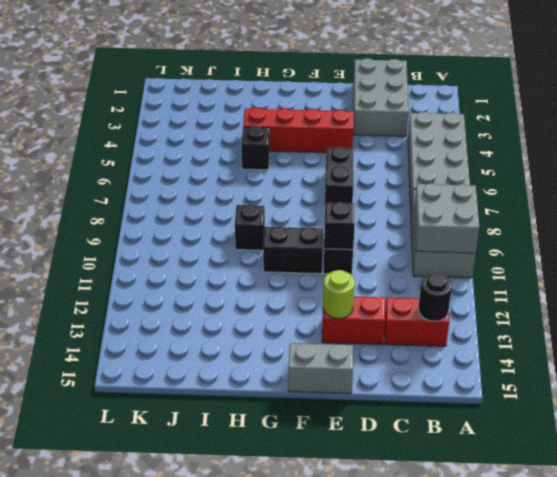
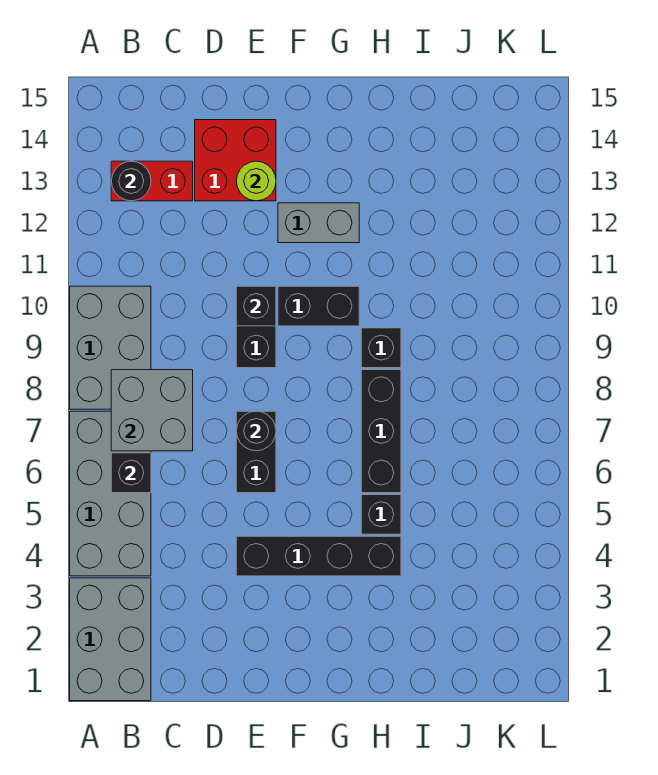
grey 2x2 brick [414,183,479,253] -> grey 2x2 brick moved to [111,370,193,451]
none -> black 1x1 brick [111,453,151,493]
grey 2x3 brick [354,58,409,136] -> grey 2x3 brick moved to [70,578,151,701]
red 1x2 brick [322,297,385,345] -> red 2x2 brick [195,120,276,201]
red 1x4 brick [243,108,353,153] -> black 1x4 brick [236,536,401,576]
none -> black 1x1 round brick [236,411,276,451]
grey 1x2 brick [288,343,353,393] -> grey 1x2 brick moved to [278,203,359,243]
none -> black 1x3 brick [361,370,401,493]

